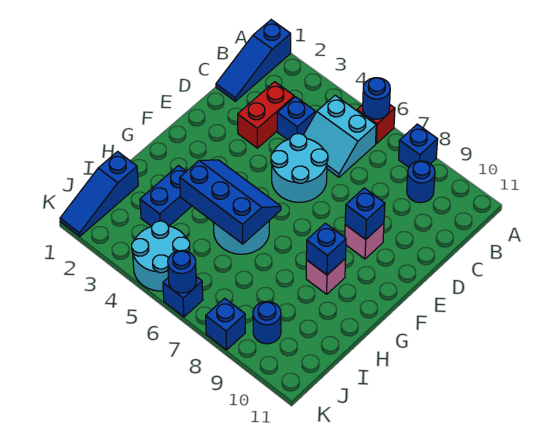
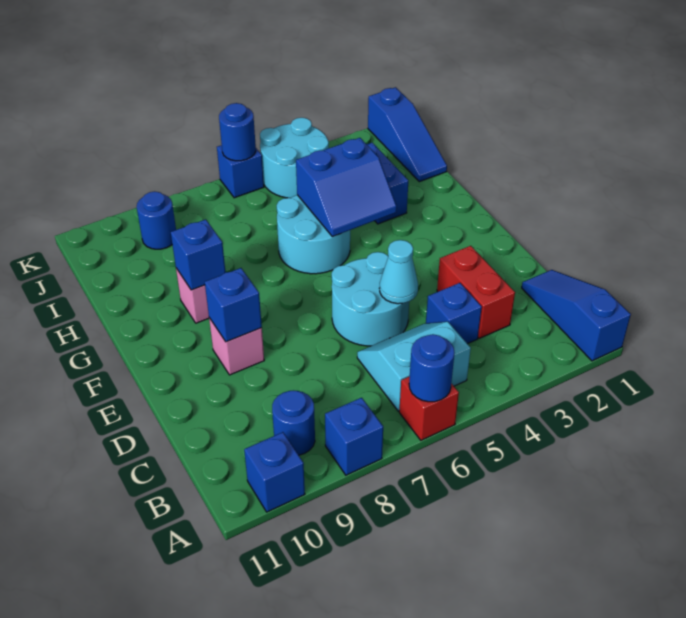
none -> cyan 1x1 cone [379,240,418,304]
blue 2x3 slope [180,160,281,244] -> blue 2x2 slope [296,138,397,237]
blue 1x3 slope [60,152,138,236] -> blue 1x3 slope turned to [368,87,447,182]
blue 1x1 brick [206,298,245,350] -> blue 1x1 brick moved to [244,432,305,512]

